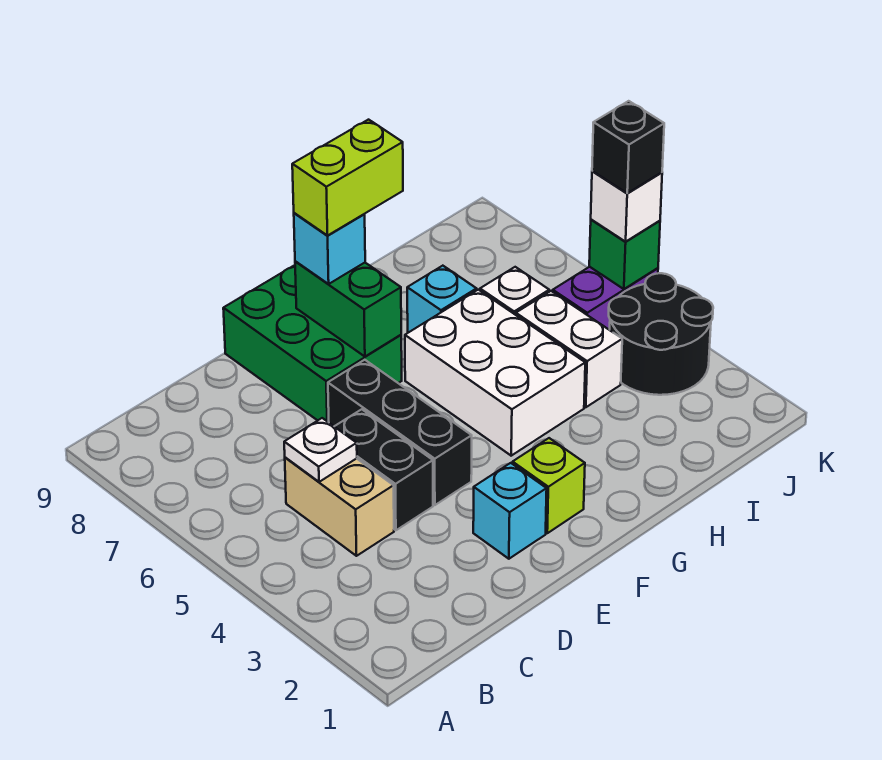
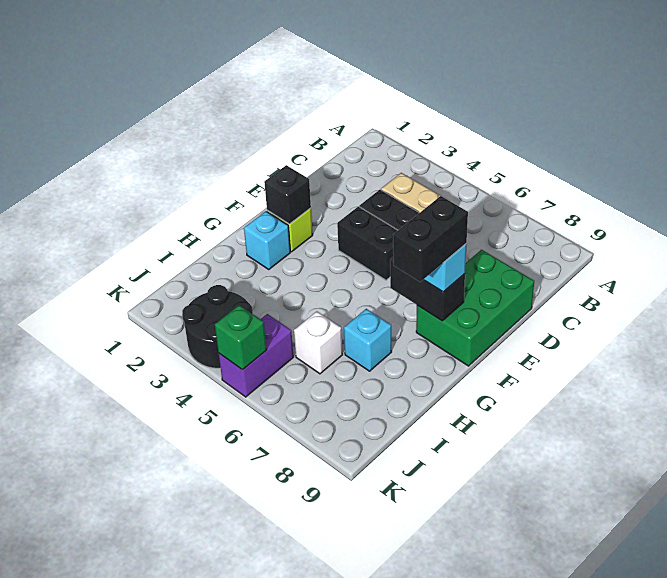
white 1x1 plate [284,418,357,482] -> none
cyan 1x1 brick [473,463,547,559] -> cyan 1x1 brick moved to [244,211,290,270]
black 1x3 brick [328,360,472,505] -> black 1x2 brick [337,206,398,280]
green 2x3 brick [223,265,402,422] -> green 2x3 brick turned to [416,250,534,366]
green 1x2 brick [295,261,401,356] -> black 1x2 brick [390,257,465,321]
lime 1x2 brick [292,120,403,236] -> black 1x2 brick [393,196,468,282]
white 2x3 brick [405,290,585,456] -> none
white 1x2 brick [516,291,622,407] -> none
white 1x1 brick [591,171,662,242] -> none
black 1x1 brick [592,101,664,193] -> black 1x1 brick moved to [264,165,311,224]

